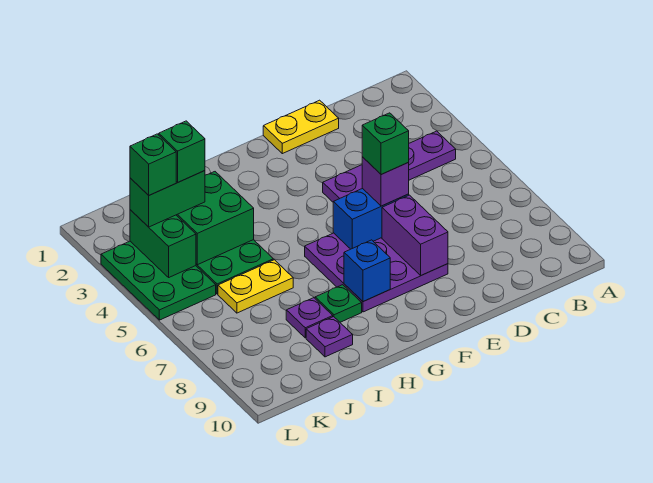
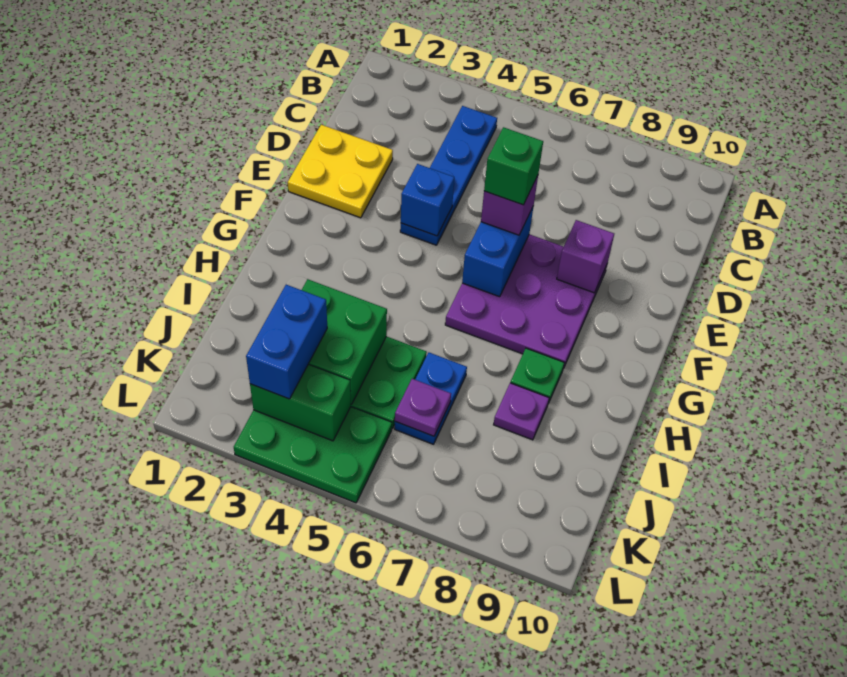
purple 1x4 plate [323,131,456,202] -> blue 1x4 plate [400,106,497,245]
yellow 1x2 plate [263,100,339,154] -> yellow 2x2 plate [288,125,393,218]
purple 1x2 brick [382,195,448,275] -> purple 1x1 brick [557,220,614,293]
blue 1x1 brick [344,240,390,302] -> blue 1x1 brick moved to [401,164,454,236]
yellow 1x2 plate [218,260,293,313] -> blue 1x2 plate [395,353,467,444]
purple 1x1 plate [306,317,353,357] -> purple 1x1 plate moved to [395,379,451,436]
green 1x2 brick [130,171,205,227] -> blue 1x2 brick [246,285,327,399]
green 1x1 brick [159,121,205,182] -> none
green 1x1 brick [130,134,176,195] -> none

